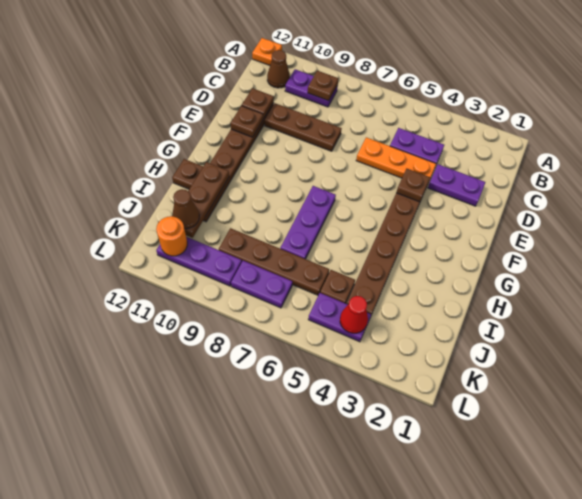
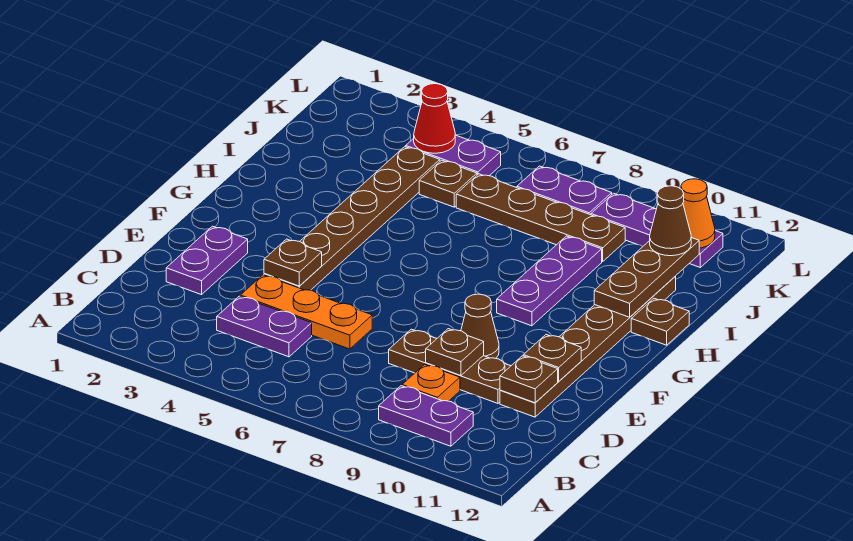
orange 1x1 plate [252,38,282,65] -> orange 1x1 plate moved to [402,364,460,401]
brown 1x1 plate [308,71,338,101] -> brown 1x1 plate moved to [426,329,484,376]
brown 1x1 cone [267,50,290,88] -> brown 1x1 cone moved to [461,294,499,358]
purple 1x2 plate [428,164,485,206] -> purple 1x2 plate turned to [166,226,248,295]
purple 1x3 plate [280,186,336,259] -> purple 1x3 plate moved to [497,236,602,326]
orange 1x1 round brick [156,216,187,256] -> orange 1x1 cone [681,179,715,248]

